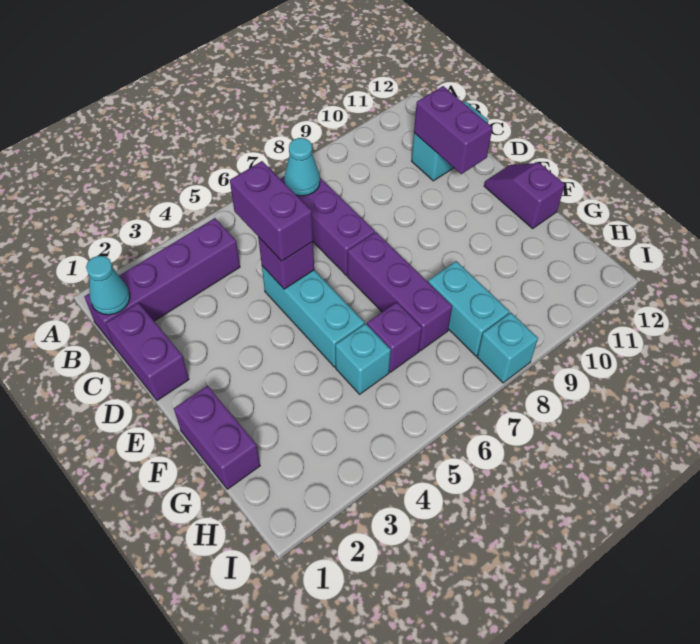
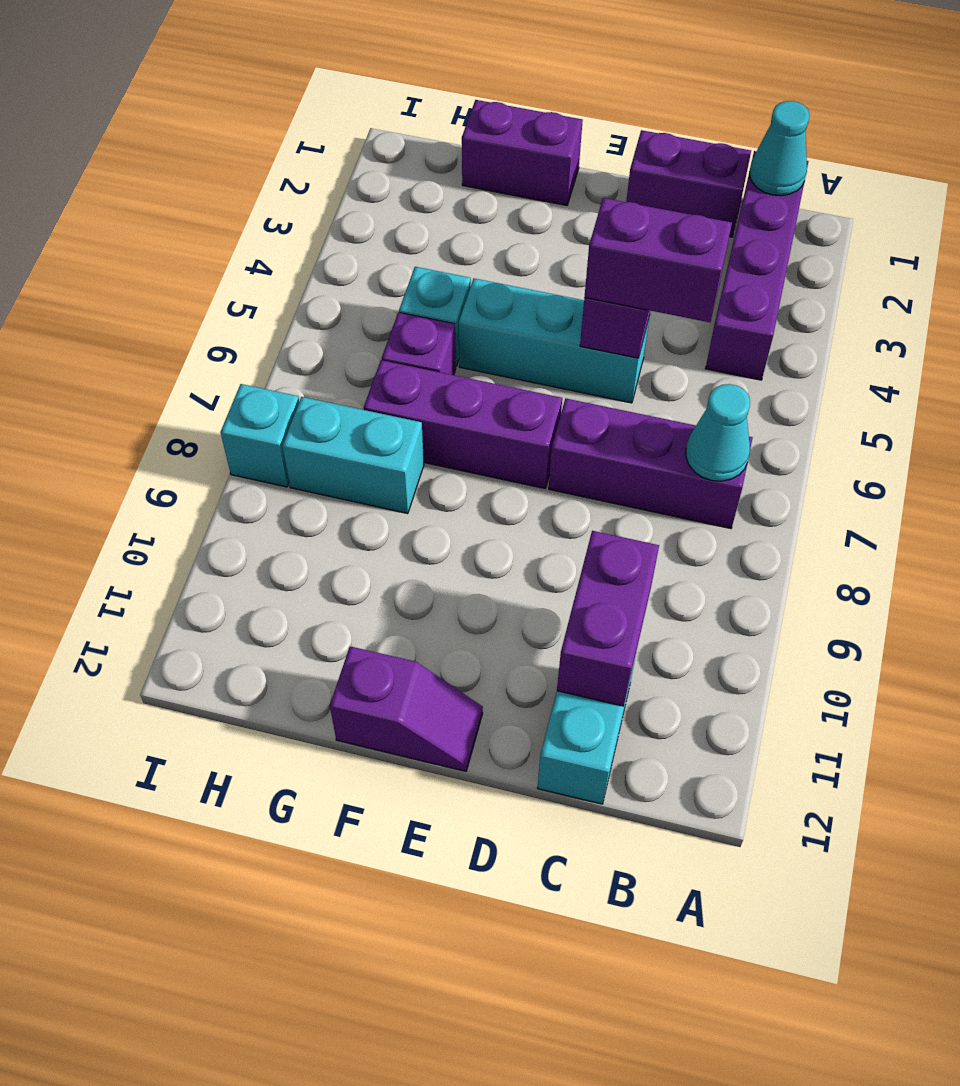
purple 1x2 brick [414,86,492,174] -> purple 1x2 brick turned to [557,531,659,706]

